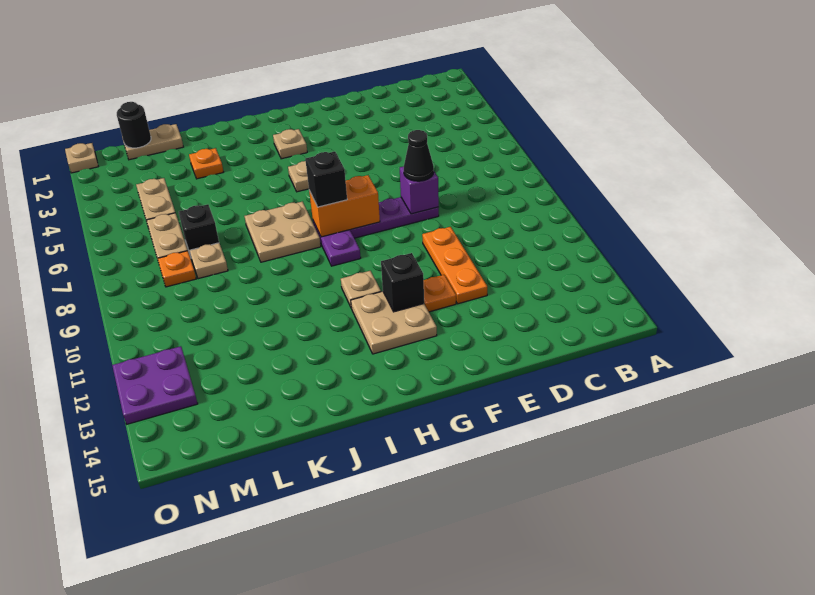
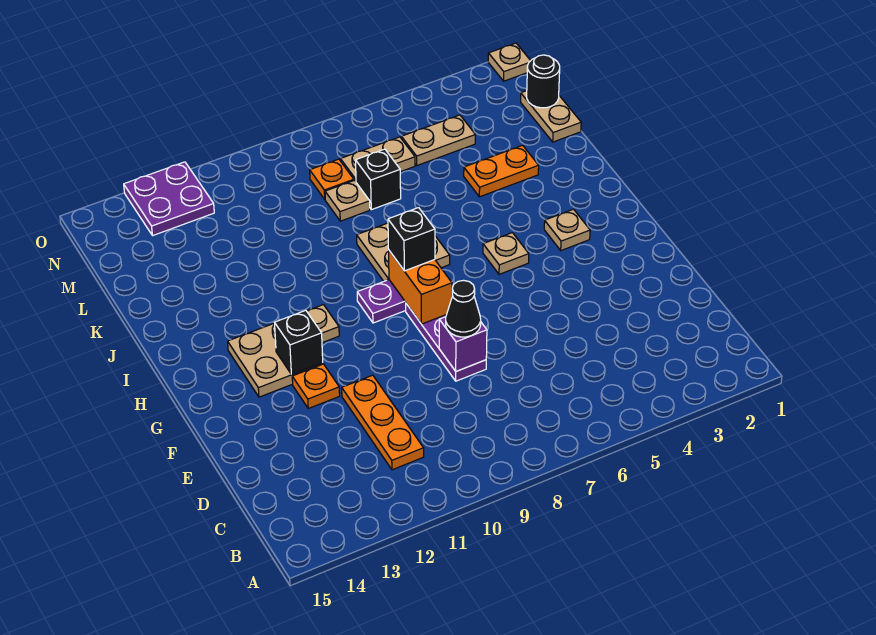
orange 1x3 plate [422,227,487,304] -> orange 1x3 plate turned to [342,375,424,470]
orange 1x1 plate [189,148,223,179] -> orange 1x2 plate [464,145,539,197]

